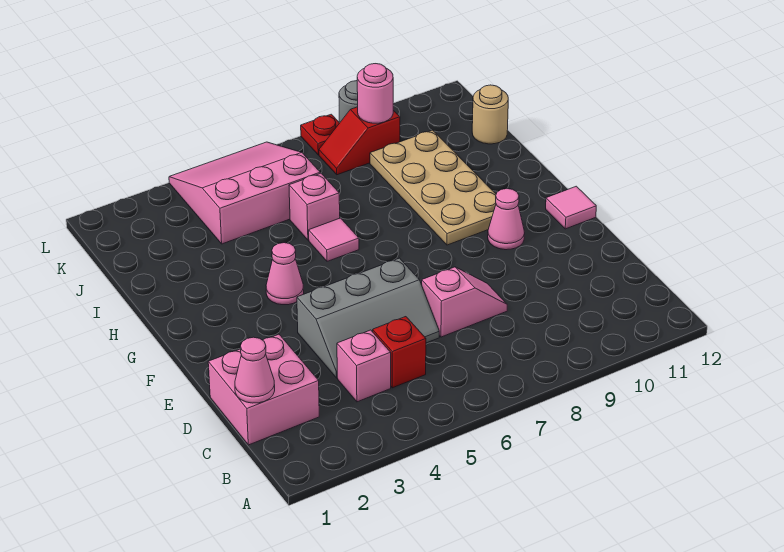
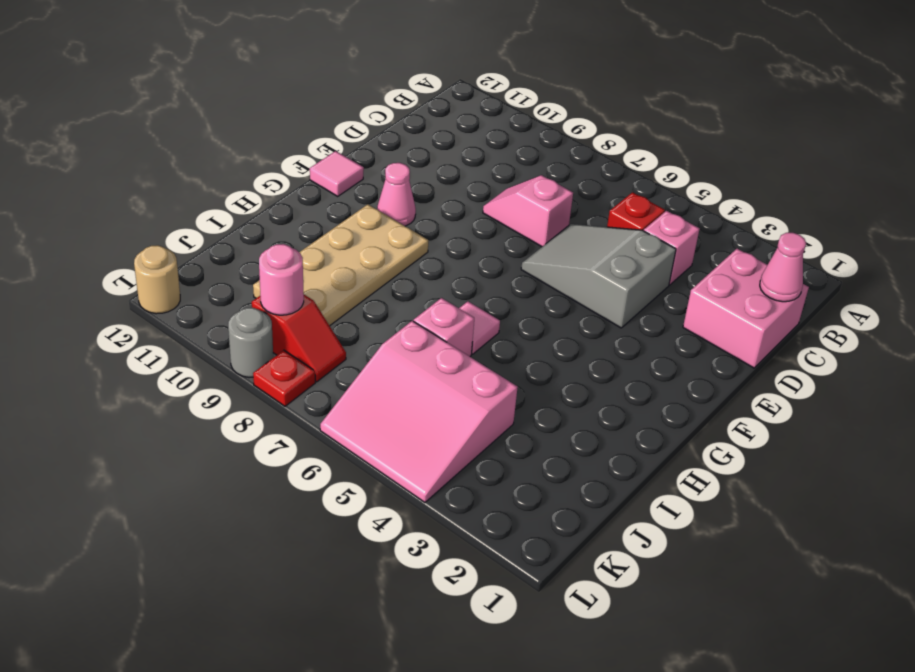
grey 2x3 slope [297,258,439,378] -> grey 2x3 slope turned to [521,224,676,328]
pink 1x1 cone [266,243,304,305] -> none
tan 1x1 round brick [472,85,508,144] -> tan 1x1 round brick moved to [134,245,180,314]

